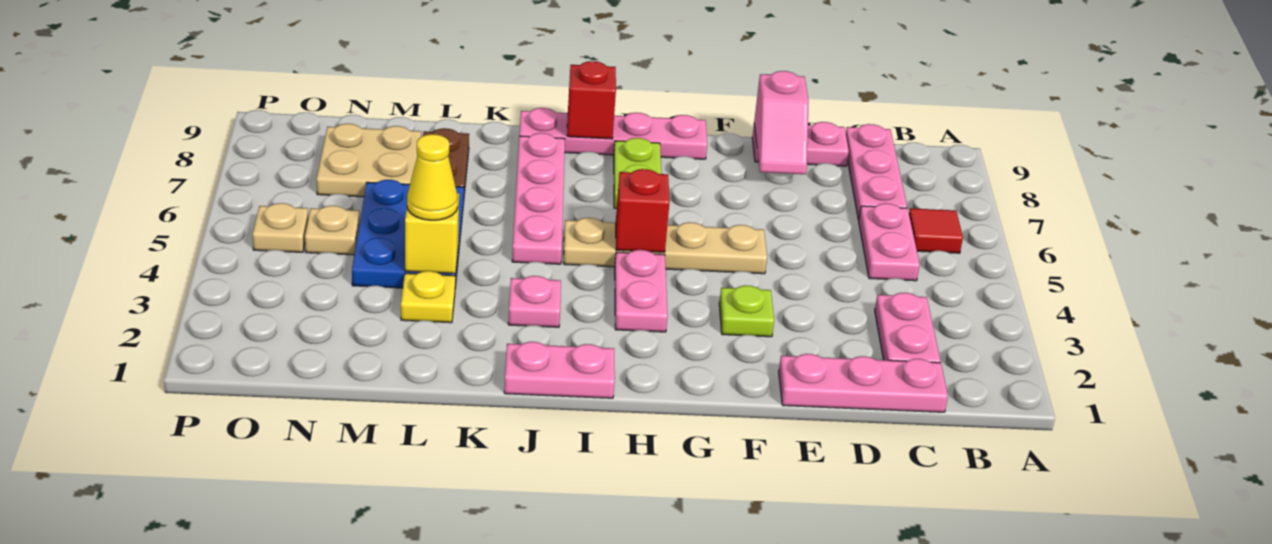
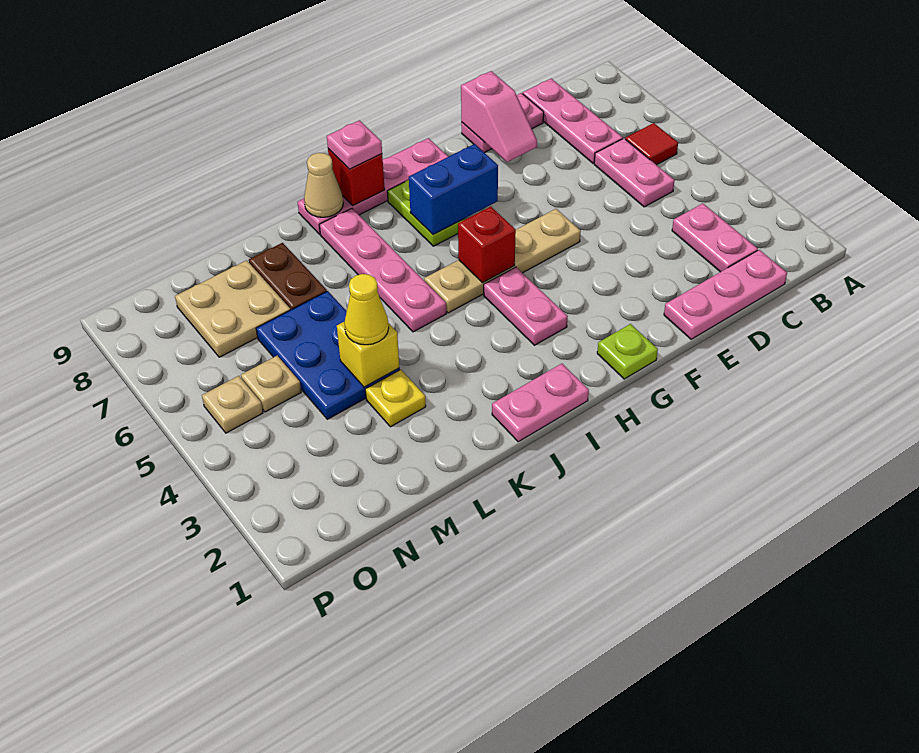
lime 1x1 plate [719,285,774,337] -> lime 1x1 plate moved to [597,324,658,379]
none -> blue 1x2 brick [409,144,498,235]
pink 1x1 plate [508,276,561,327] -> pink 1x1 plate moved to [327,120,382,169]
none -> tan 1x1 cone [304,153,343,217]

